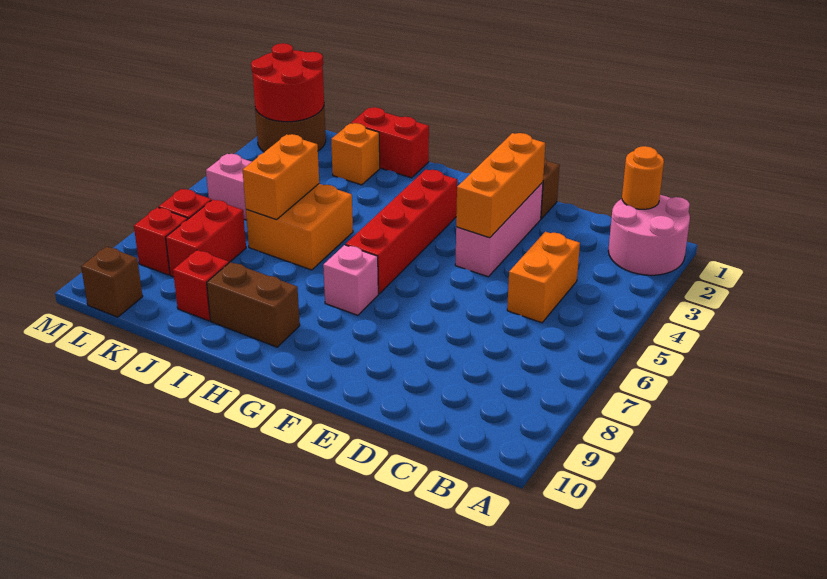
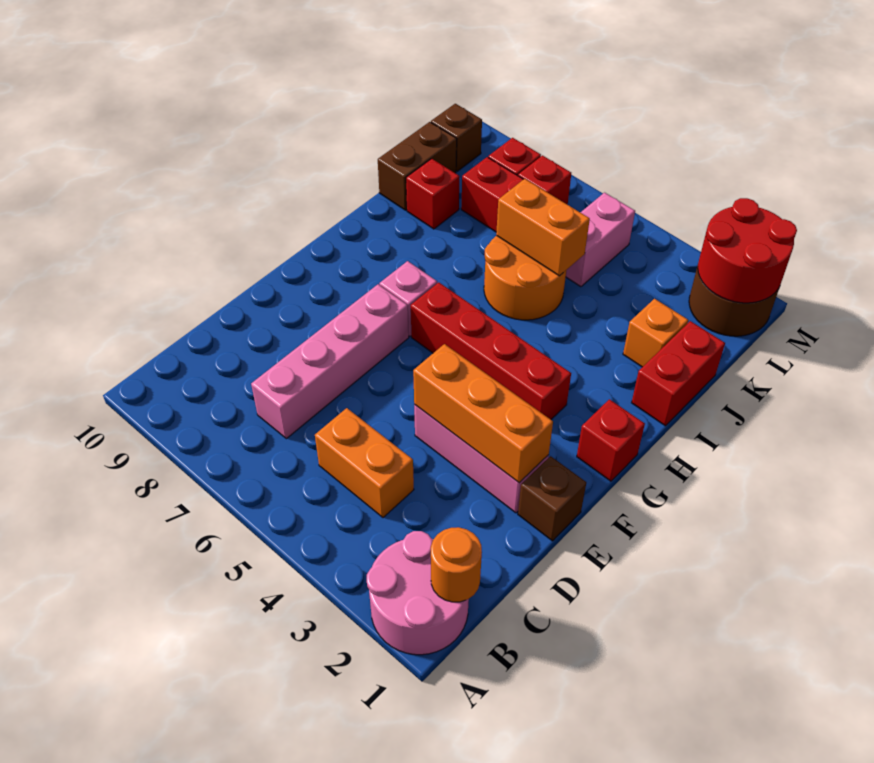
none -> pink 1x4 brick [251,284,409,439]
none -> red 1x1 brick [577,399,645,481]
brown 1x2 brick [207,262,300,347] -> brown 1x2 brick moved to [378,122,457,210]
orange 2x2 brick [246,184,353,270] -> orange 2x2 round brick [484,236,566,320]

